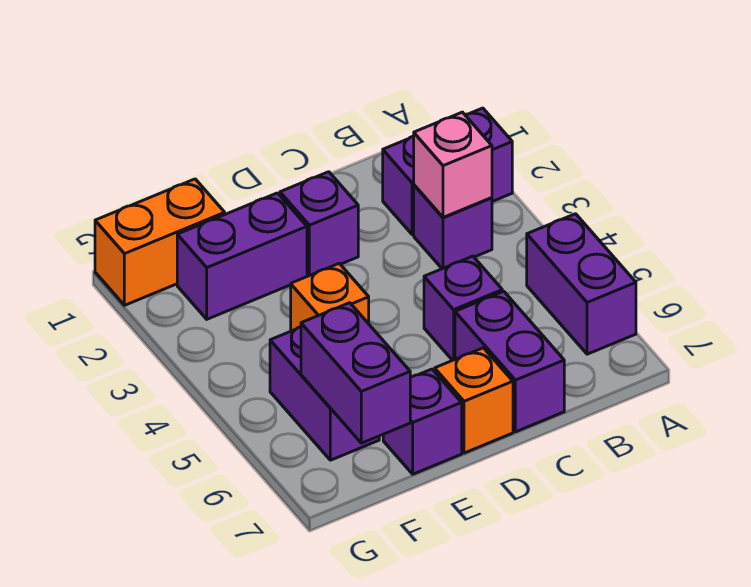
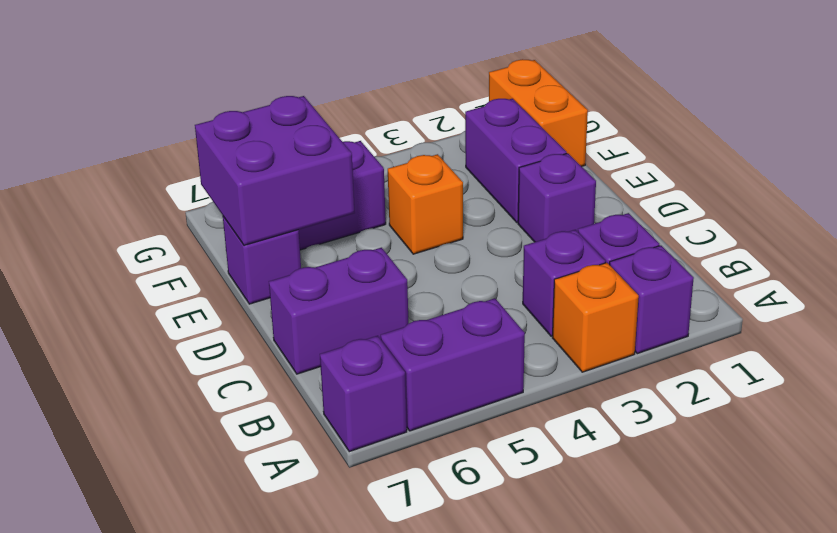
pink 1x1 brick [414,112,492,217] -> none
purple 1x1 brick [424,256,502,360] -> purple 1x1 brick moved to [320,336,407,452]
orange 1x1 brick [435,348,513,453] -> orange 1x1 brick moved to [552,263,639,372]
purple 1x2 brick [301,303,410,443] -> purple 2x2 brick [195,96,355,245]

